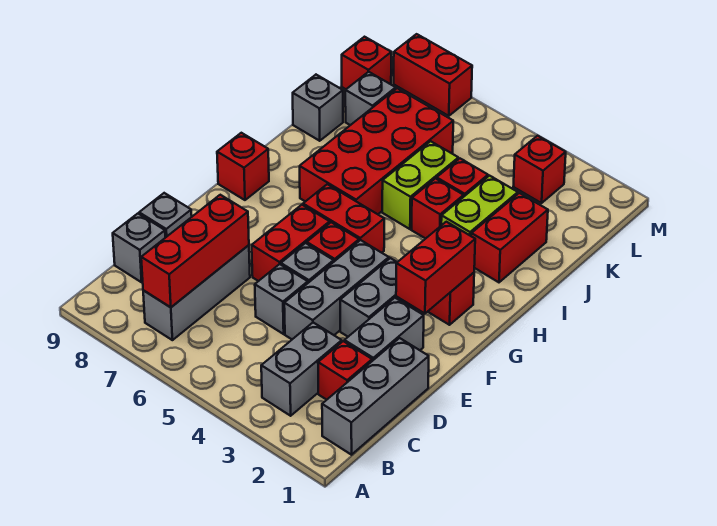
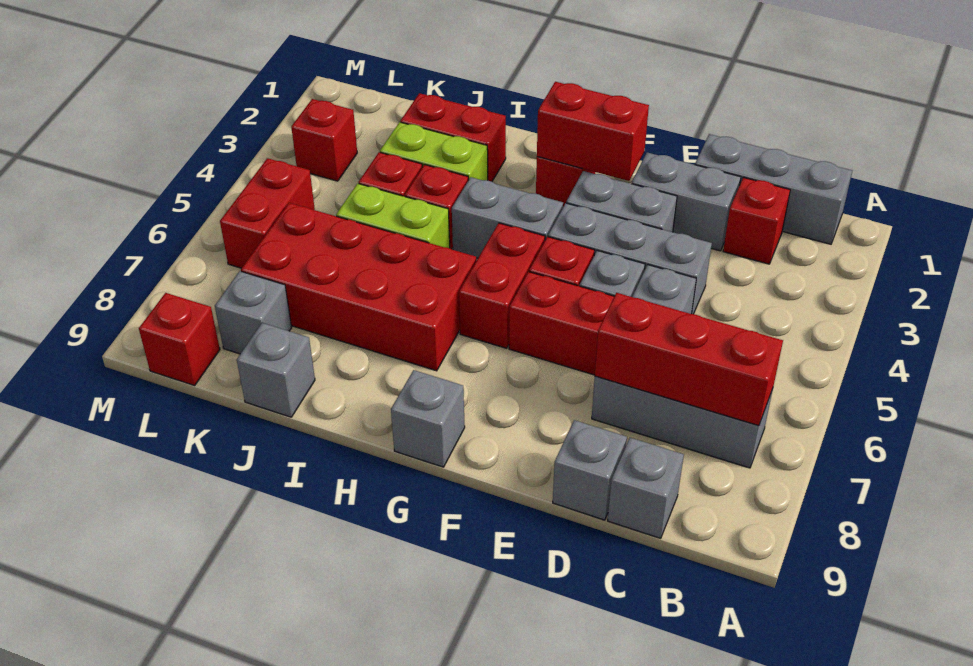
grey 1x2 brick [261,323,342,416] -> grey 1x2 brick moved to [452,177,563,258]
red 1x1 brick [217,133,269,200] -> grey 1x1 brick [391,370,465,467]
red 1x2 brick [394,34,472,116] -> red 1x2 brick moved to [220,158,315,268]

